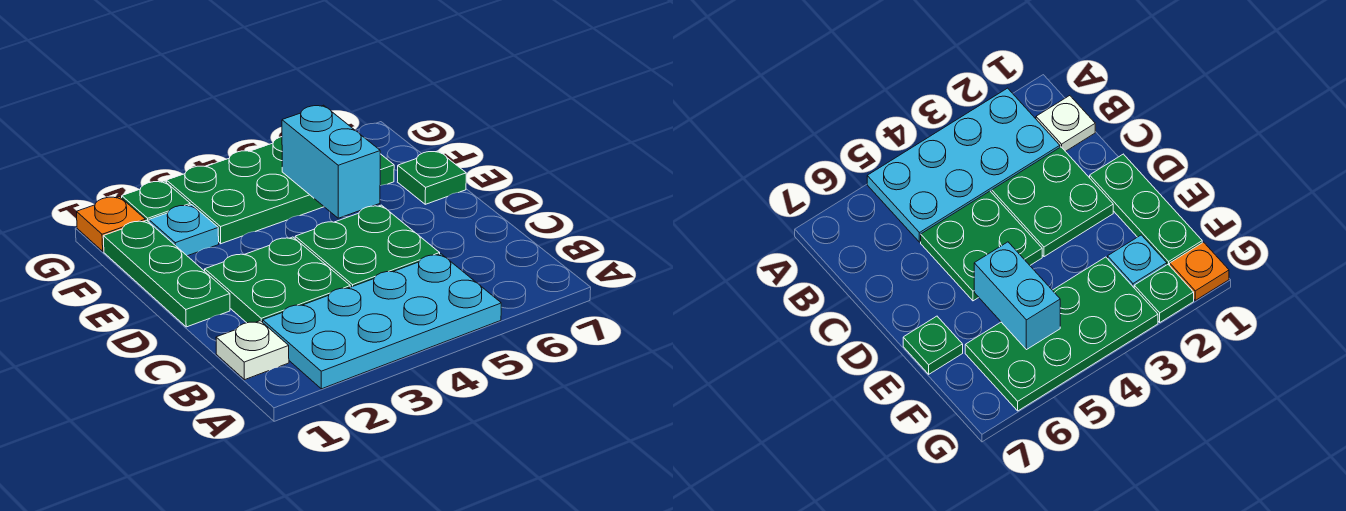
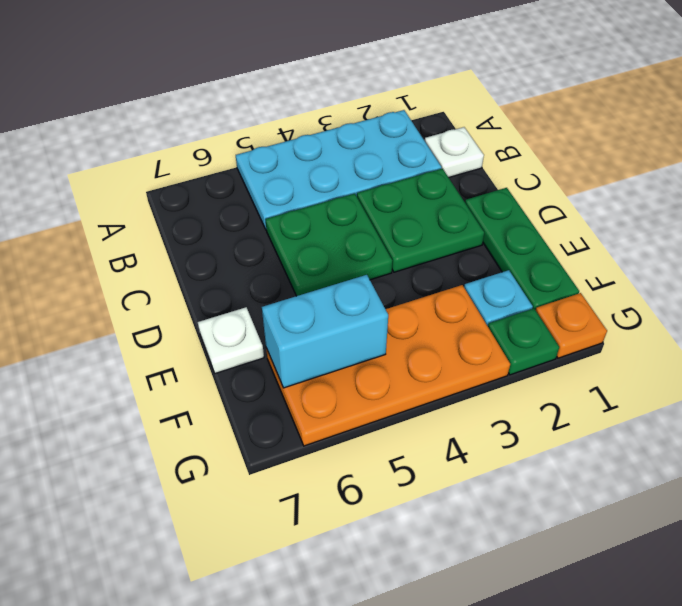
cyan 1x2 brick [282,105,380,218] -> cyan 1x2 brick turned to [262,275,388,388]
green 1x1 plate [398,151,466,204] -> white 1x1 plate [198,307,264,373]
green 2x4 plate [167,137,394,244] -> orange 2x4 plate [266,285,510,446]

